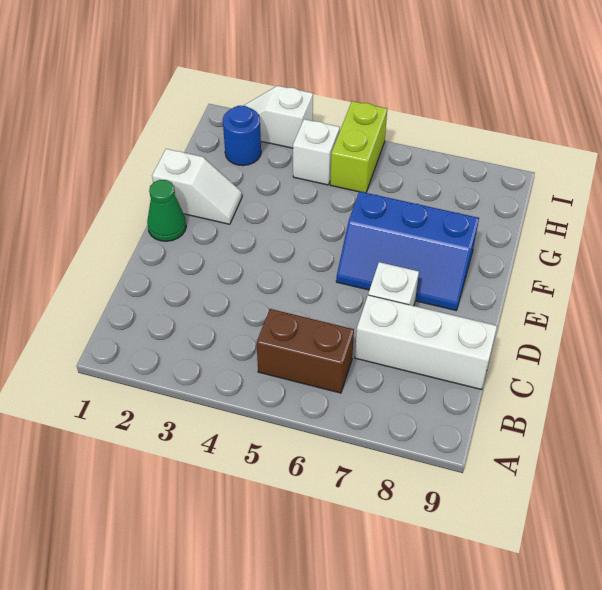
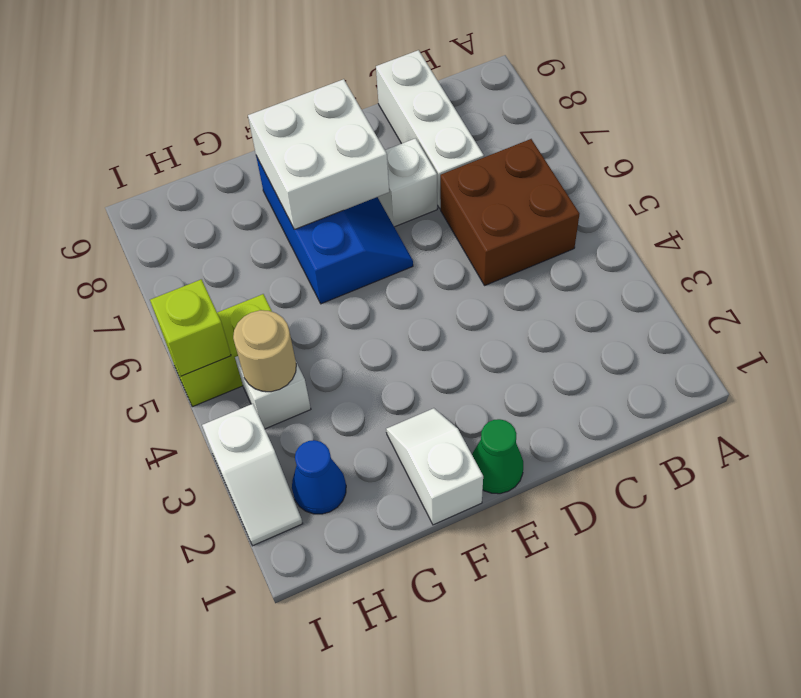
brown 1x2 brick [257,309,354,393] -> brown 2x2 brick [440,139,579,285]
none -> white 2x2 brick [248,79,389,230]
blue 1x1 round brick [223,106,261,166] -> blue 1x1 cone [292,440,346,514]
none -> tan 1x1 round brick [233,310,296,392]
none -> lime 1x1 brick [150,279,231,376]

